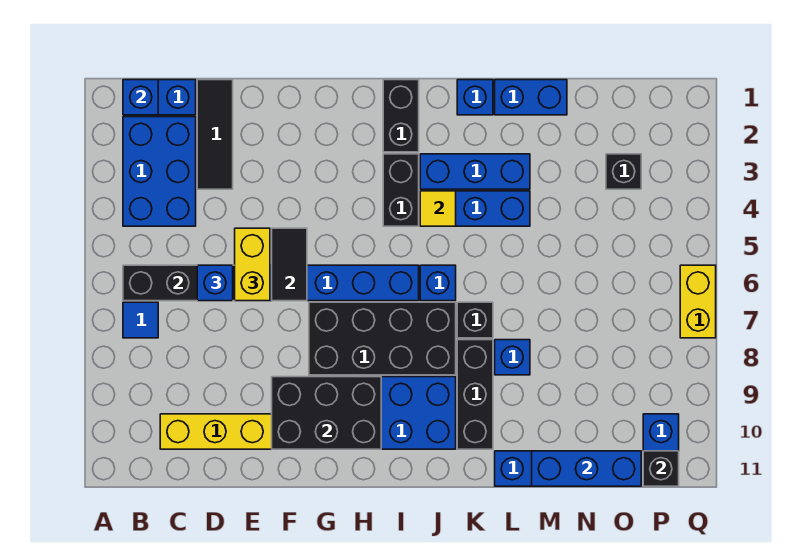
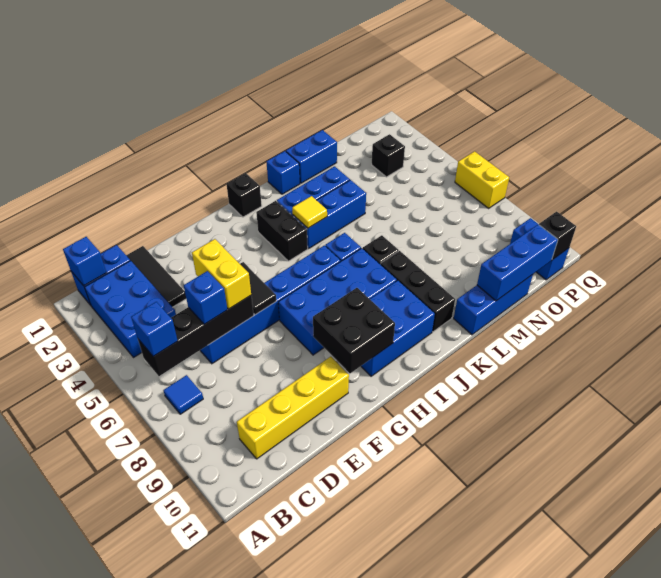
black 2x3 brick [272,377,381,449] -> black 2x2 brick [313,288,395,373]
black 2x4 brick [309,302,456,375] -> blue 2x4 brick [278,248,397,355]
black 1x2 brick [383,80,419,152] -> black 1x1 brick [226,173,262,217]
blue 1x1 brick [495,340,530,375] -> blue 1x1 brick moved to [131,302,178,357]

